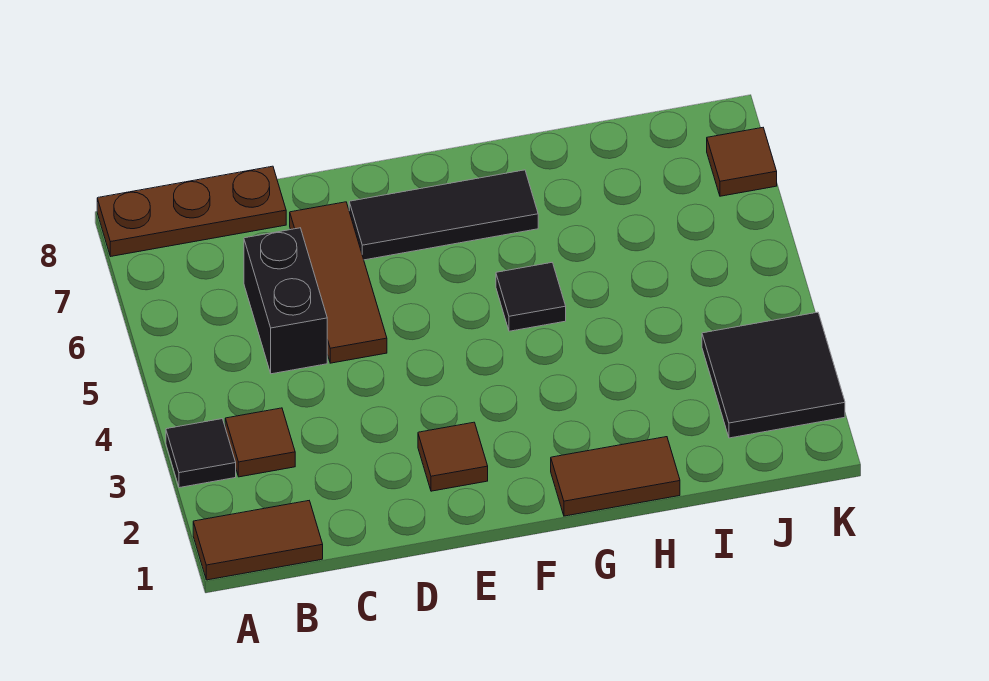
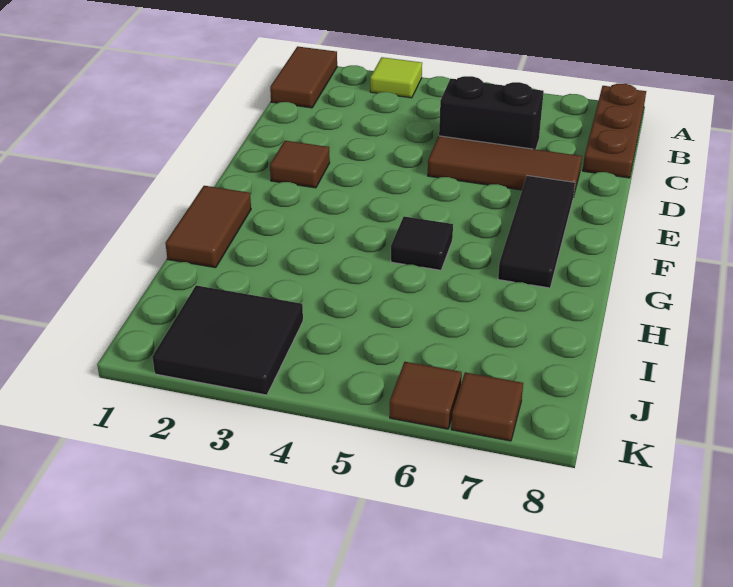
black 1x1 tile [166,419,236,488] -> lime 1x1 tile [370,57,422,98]
brown 1x1 tile [225,408,295,477] -> brown 1x1 tile moved to [390,362,462,429]

